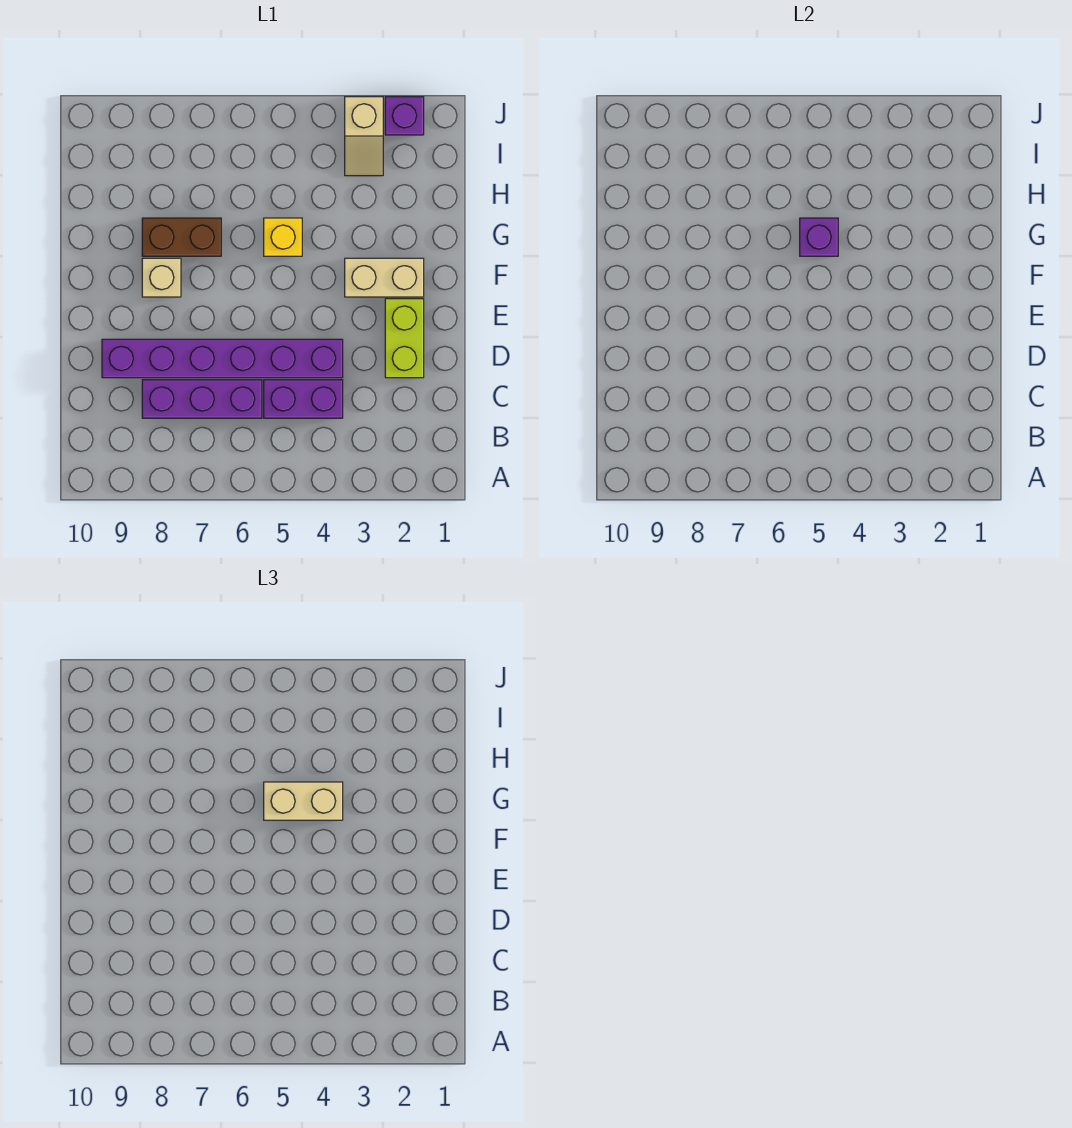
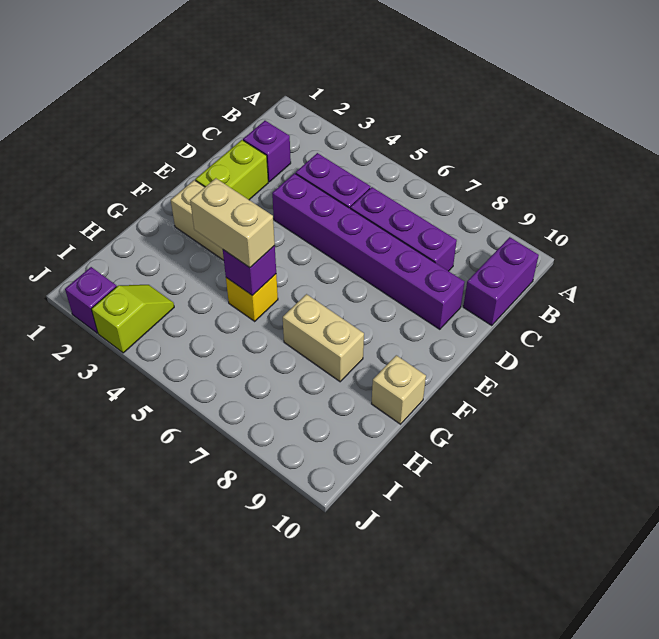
none -> purple 1x2 brick [463,237,539,325]
none -> purple 1x1 brick [243,121,291,182]
tan 1x1 brick [142,258,181,297] -> tan 1x1 brick moved to [371,355,426,424]
brown 1x2 brick [142,218,221,256] -> tan 1x2 brick [283,294,364,382]
tan 1x2 slope [345,97,383,176] -> lime 1x2 slope [91,285,174,353]

